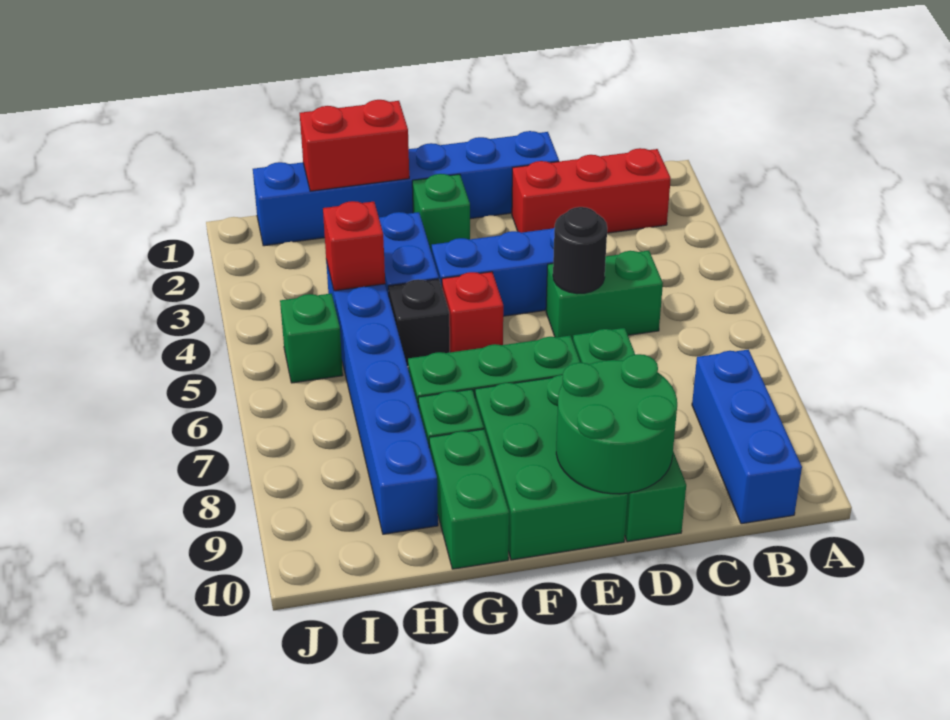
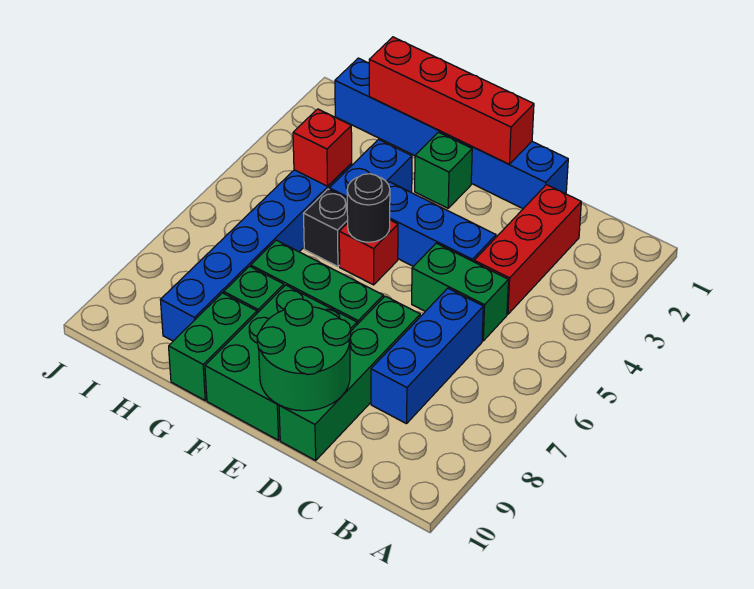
red 1x3 brick [512,148,671,233] -> red 1x3 brick turned to [474,185,581,314]
blue 1x3 brick [692,350,802,524] -> blue 1x3 brick moved to [371,288,483,424]
black 1x1 round brick [553,207,607,294] -> black 1x1 round brick moved to [347,174,390,242]
red 1x2 brick [300,100,409,191] -> red 1x4 brick [369,37,534,164]
green 1x1 brick [280,293,343,383] -> none

